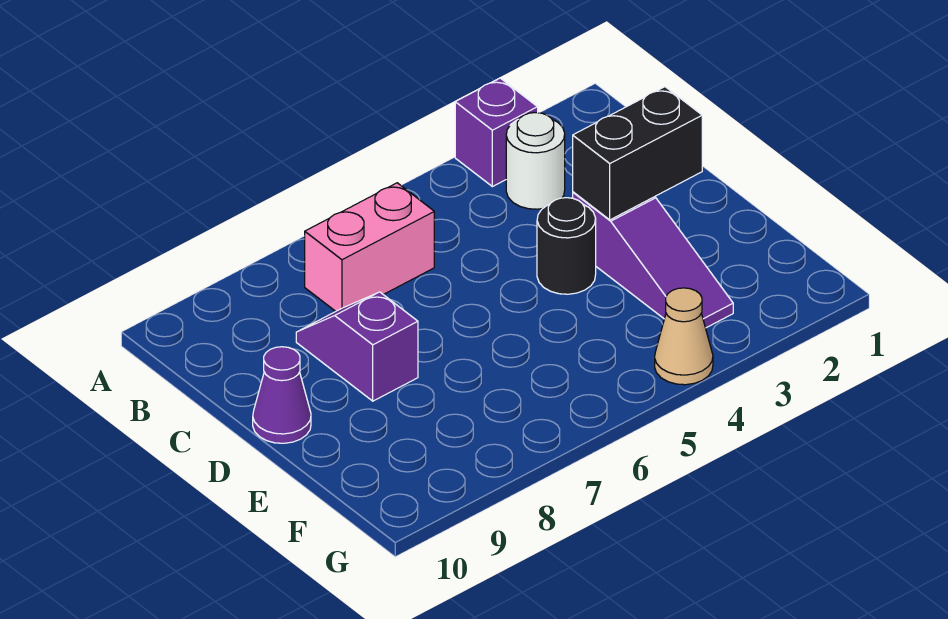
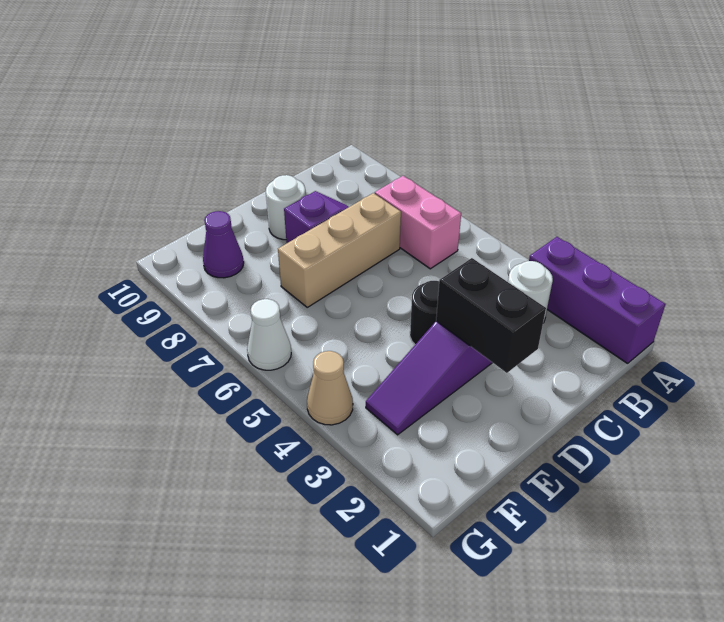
purple 1x1 brick [455,78,538,187] -> purple 1x3 brick [529,237,666,363]
none -> tan 1x3 brick [278,193,401,307]
none -> white 1x1 round brick [266,175,306,240]
purple 1x1 cone [253,347,311,443] -> purple 1x1 cone moved to [203,211,244,278]
none -> white 1x1 cone [247,299,291,370]

